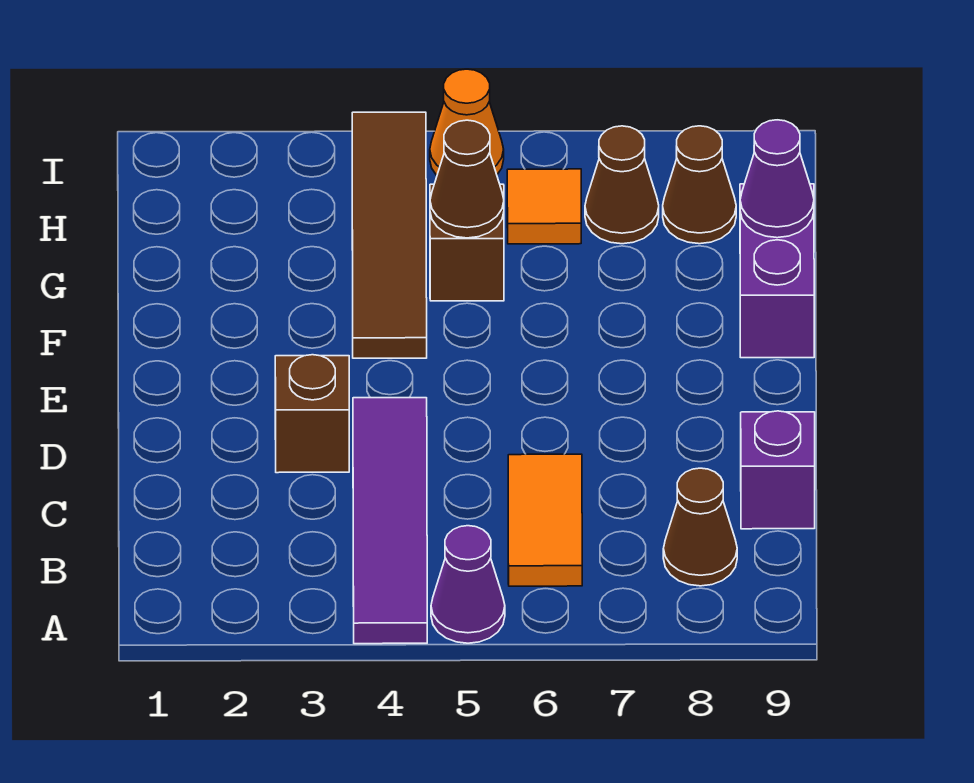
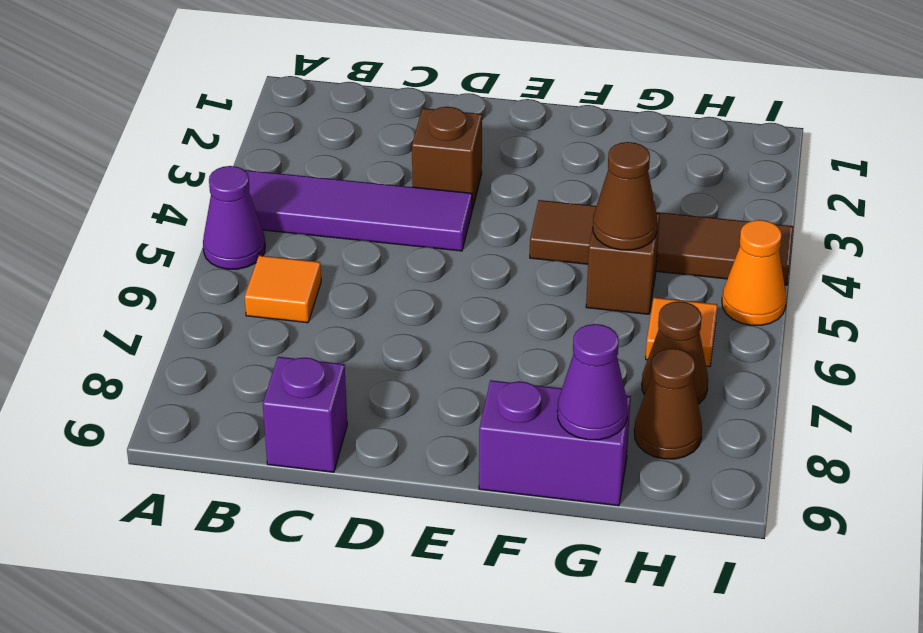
orange 1x2 tile [508,454,582,586] -> orange 1x1 tile [245,256,321,323]
brown 1x1 cone [663,468,737,586] -> none

